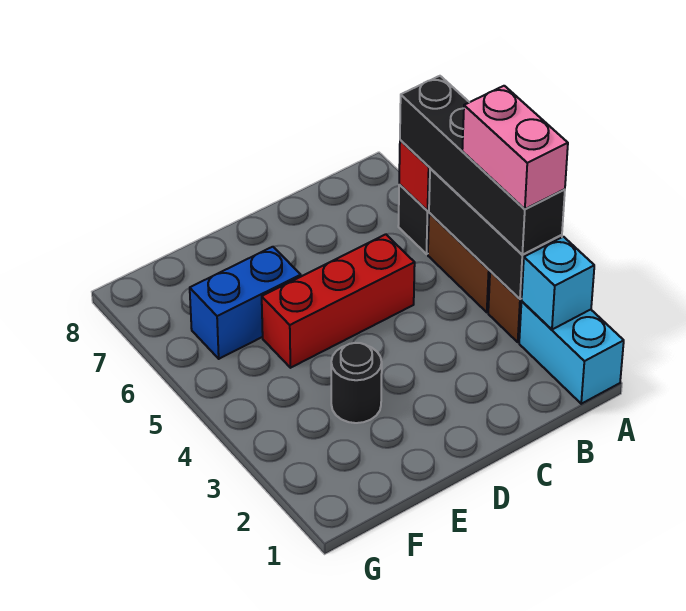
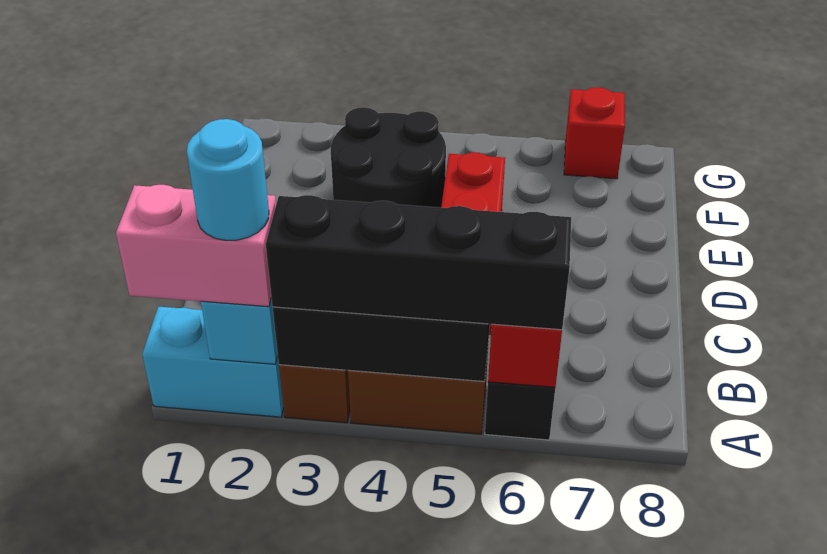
none -> cyan 1x1 round brick [187,119,269,241]
pink 1x2 brick [462,86,568,209] -> pink 1x2 brick moved to [116,185,276,307]
black 1x1 round brick [331,343,382,423] -> black 2x2 round brick [331,107,446,208]
blue 1x2 brick [190,247,301,359] -> none
none -> red 1x1 brick [564,87,625,179]

